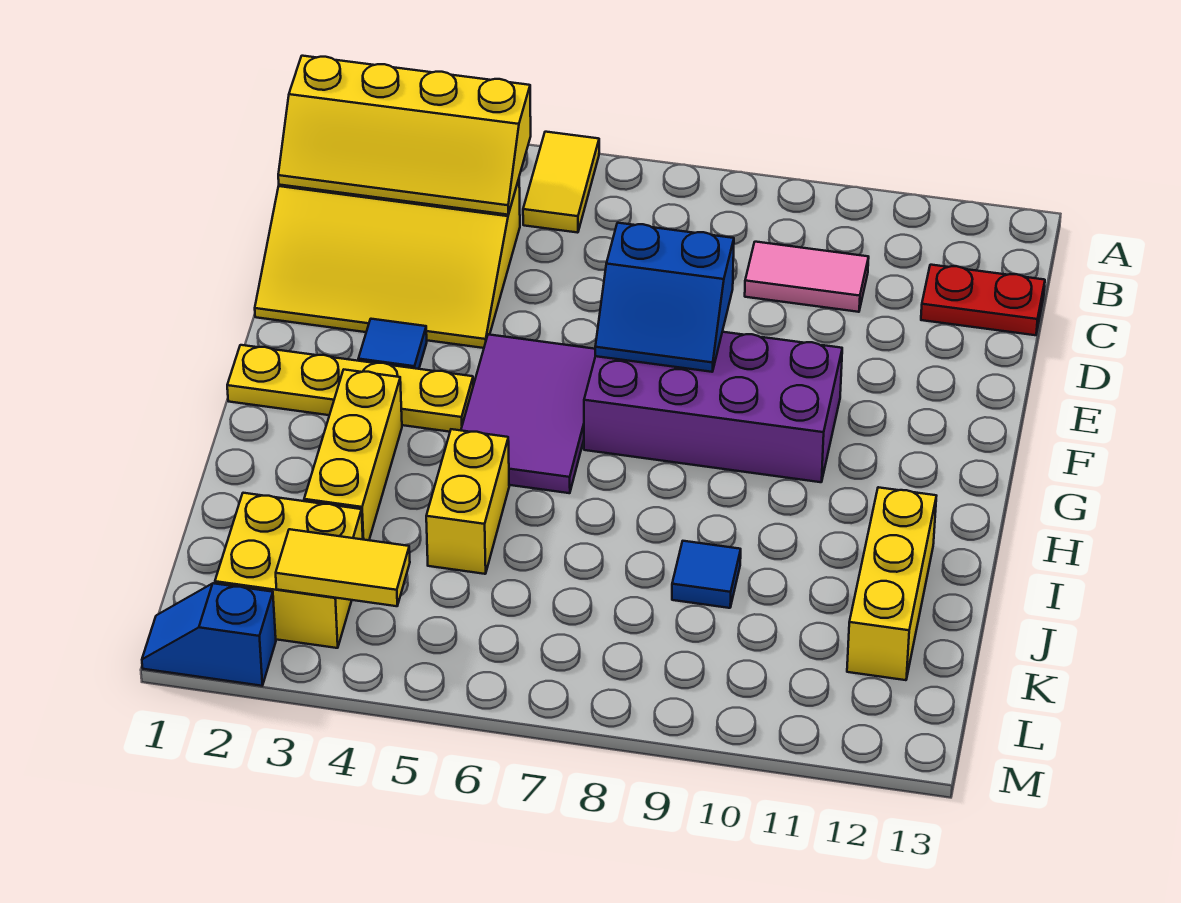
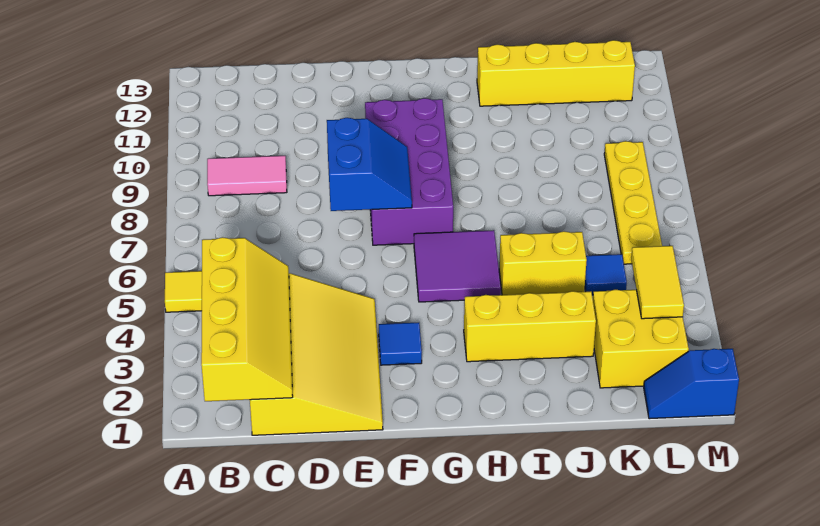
pink 1x2 tile [745,242,869,312] -> pink 1x2 tile turned to [207,156,287,196]
red 1x2 plate [921,265,1045,335] -> none
purple 2x3 tile [461,334,595,493] -> purple 2x2 tile [414,230,501,302]
yellow 1x4 plate [227,345,473,432] -> yellow 1x4 plate moved to [604,141,662,264]
yellow 1x3 brick [847,487,936,680] -> yellow 1x4 brick [477,40,635,106]
blue 1x1 tile [672,541,741,608] -> blue 1x1 tile moved to [585,254,627,295]
blue 1x2 slope [142,583,276,686] -> blue 1x2 slope turned to [644,349,739,419]

